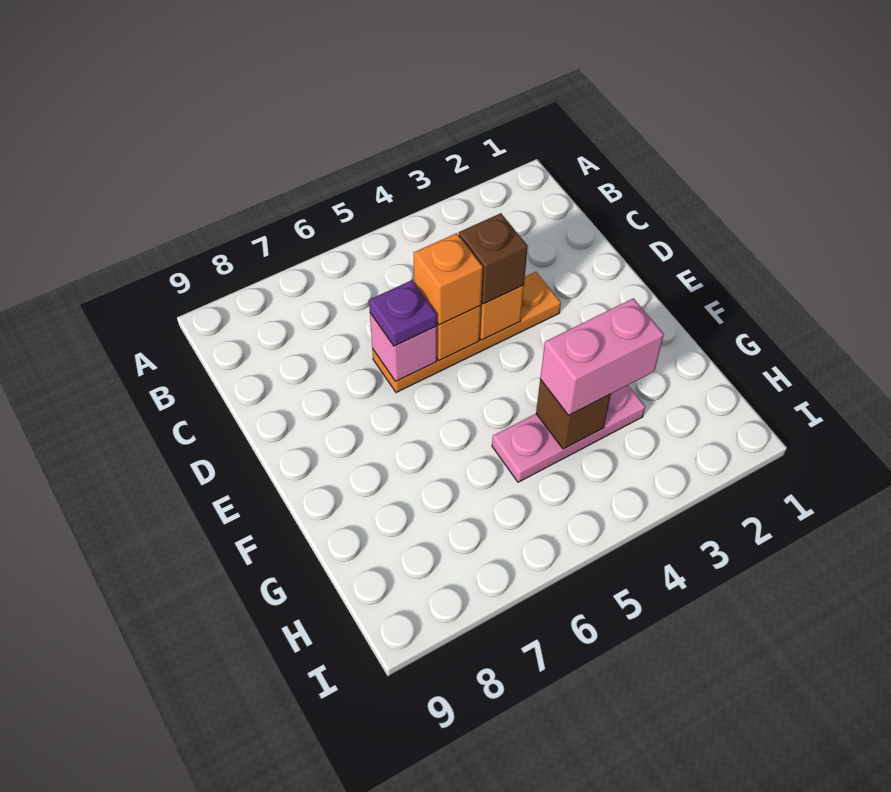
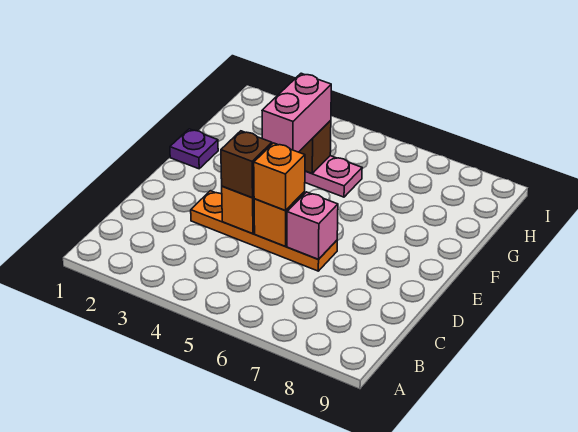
purple 1x1 plate [369,280,437,346] -> purple 1x1 plate moved to [170,129,218,169]
pink 1x2 brick [540,298,664,415] -> pink 1x2 brick turned to [262,73,331,152]

